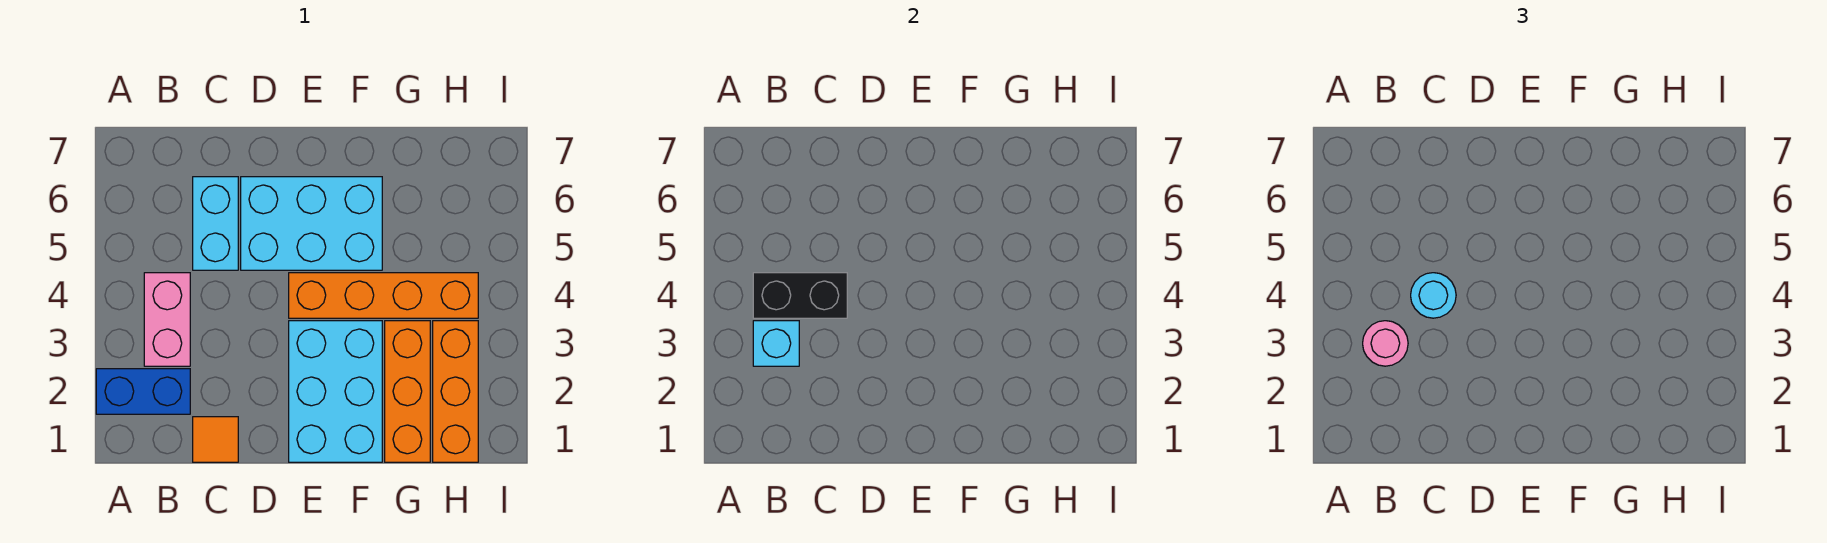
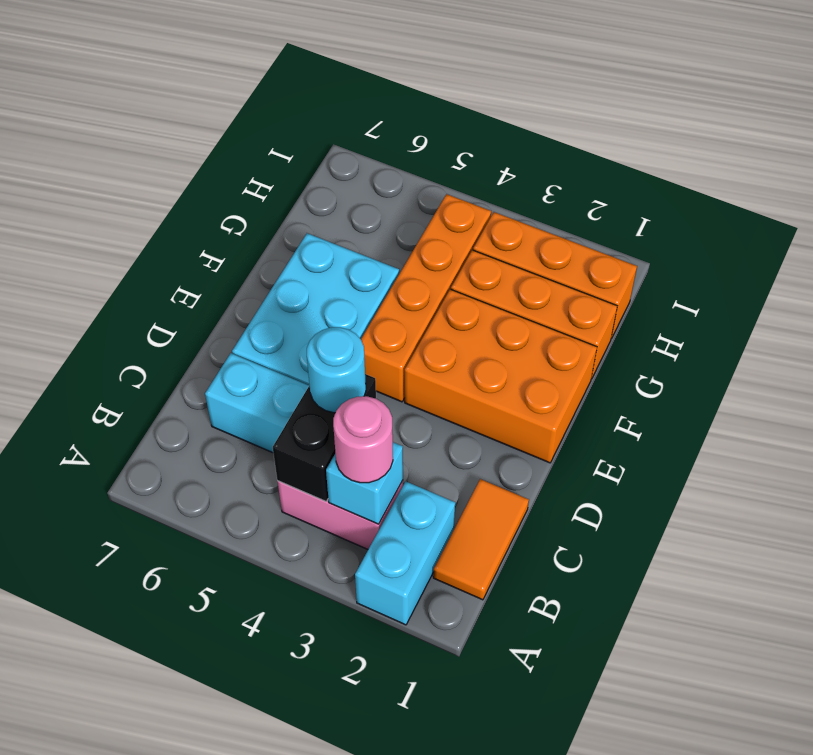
blue 1x2 brick [96,369,190,414] -> cyan 1x2 brick [355,481,455,625]
orange 1x1 tile [193,417,238,462] -> orange 1x2 tile [433,479,529,600]
cyan 2x3 brick [289,321,382,462] -> orange 2x3 brick [405,289,597,463]

